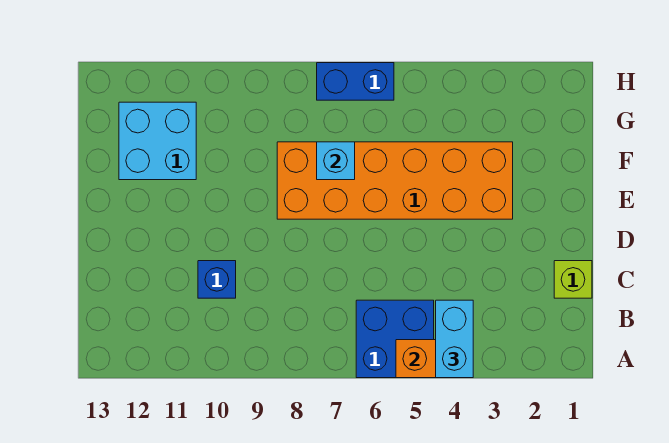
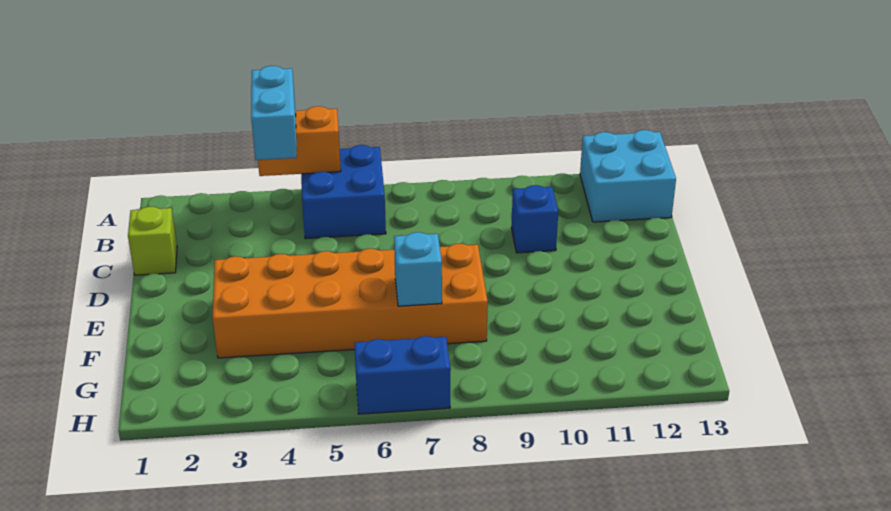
cyan 2x2 brick [119,102,196,180] -> cyan 2x2 brick moved to [580,130,676,222]

